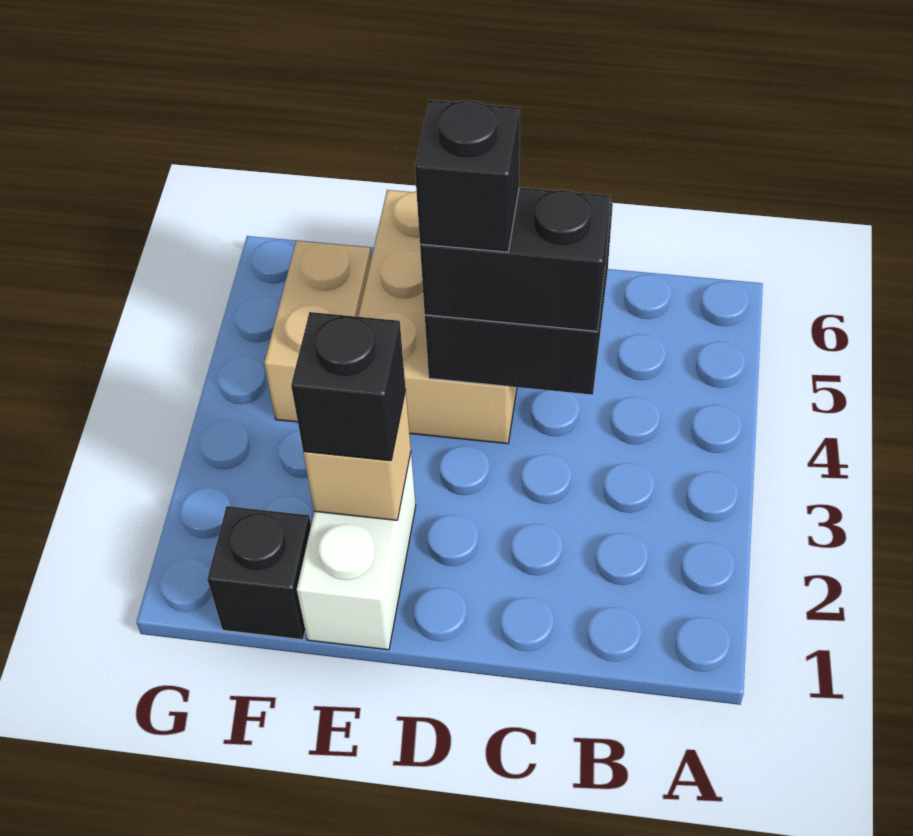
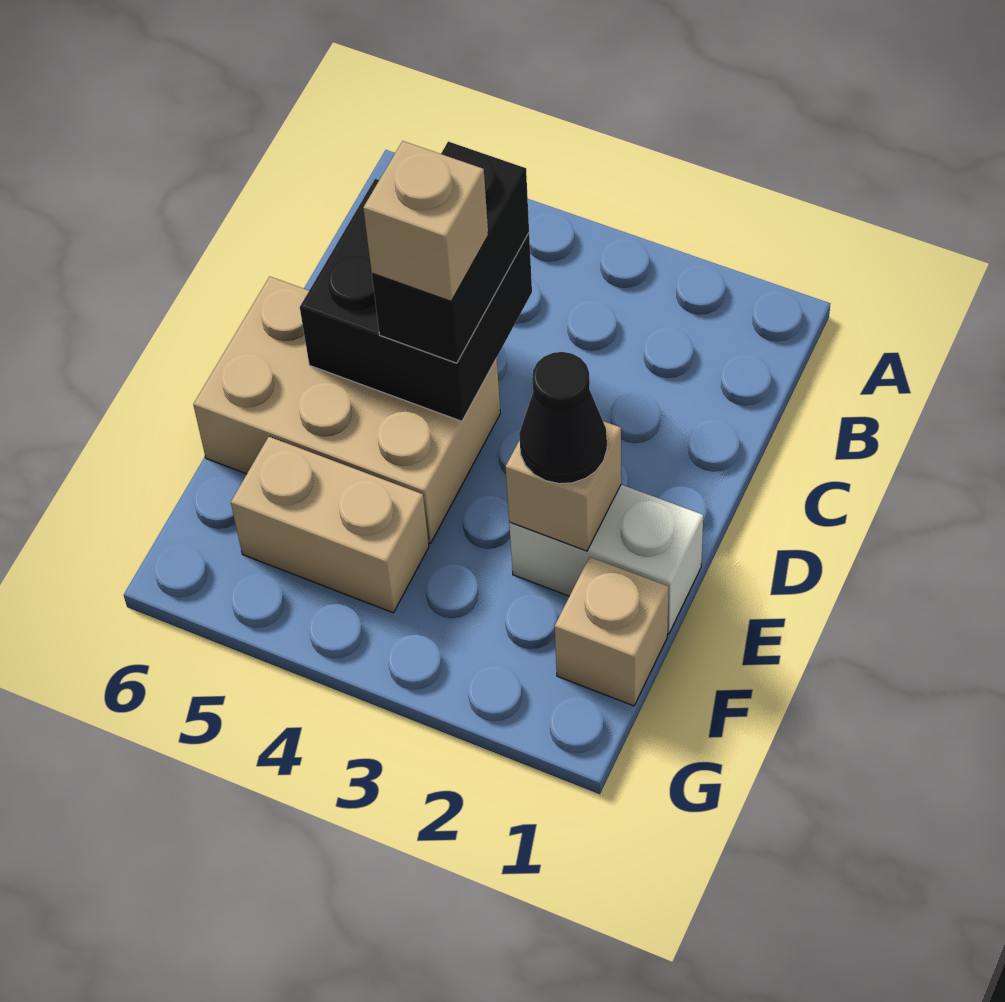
black 1x1 brick [415,100,520,252] -> tan 1x1 brick [363,141,488,301]
black 1x1 brick [291,312,406,461] -> black 1x1 cone [519,352,607,484]
black 1x1 brick [207,506,311,640] -> tan 1x1 brick [555,557,669,706]

